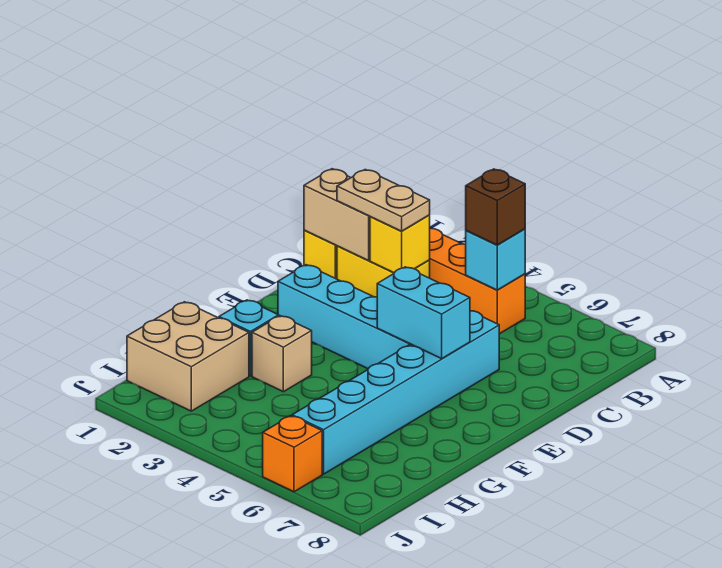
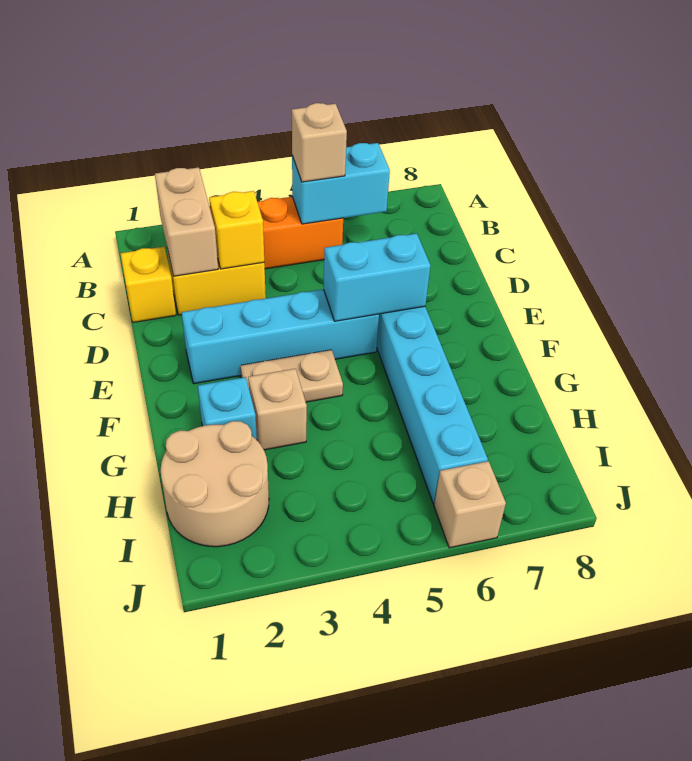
cyan 1x1 brick [466,229,525,290] -> cyan 1x2 brick [292,143,390,224]
brown 1x1 brick [466,169,525,245] -> tan 1x1 brick [292,103,347,182]
tan 1x2 brick [304,169,370,260] -> tan 1x2 brick turned to [155,167,218,276]
tan 1x2 plate [337,170,430,231] -> tan 1x2 plate moved to [240,350,343,402]
tan 2x2 brick [127,302,249,411] -> tan 2x2 round brick [161,421,269,547]
orange 1x1 brick [263,416,322,492] -> tan 1x1 brick [434,461,506,548]

